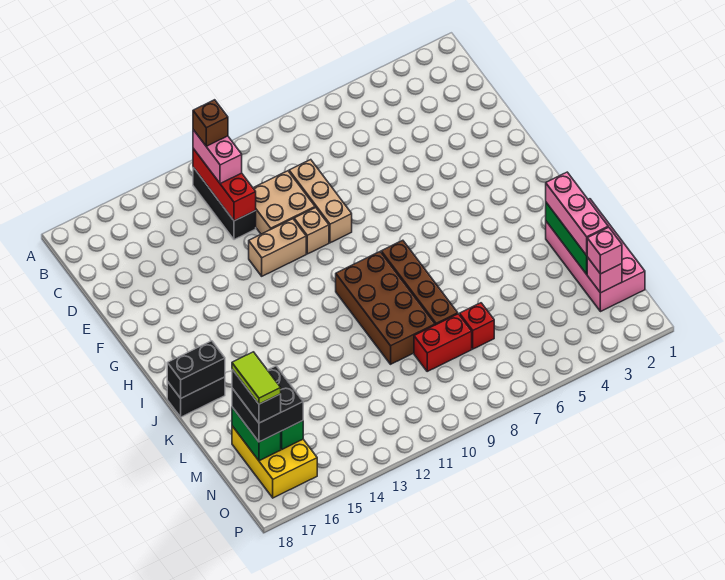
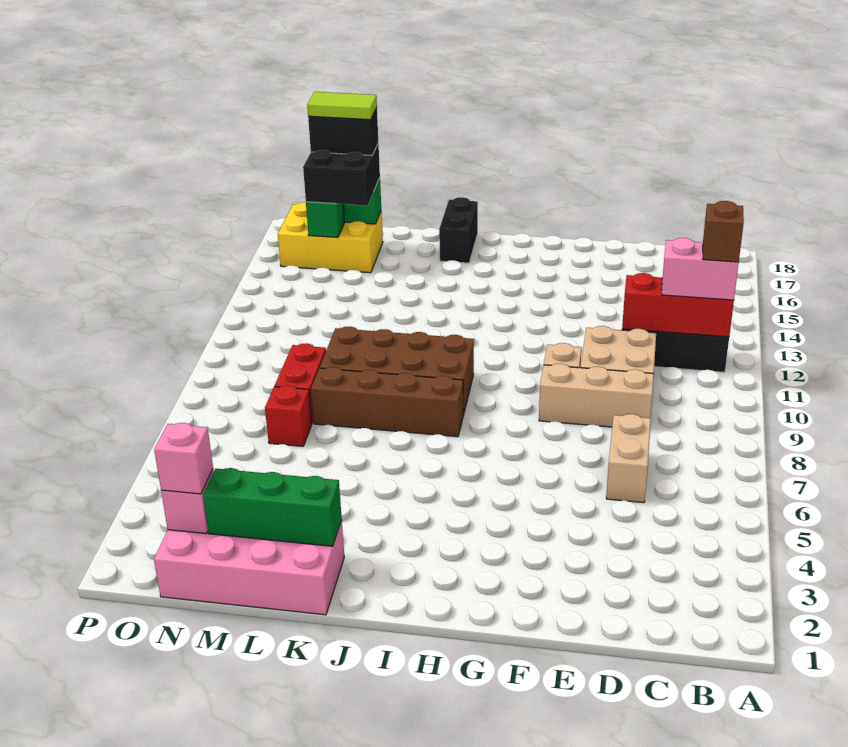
tan 1x2 brick [249,219,306,276] -> tan 1x2 brick moved to [606,414,651,503]
black 1x2 brick [167,341,225,398] -> none
pink 1x3 brick [546,172,608,255] -> none

